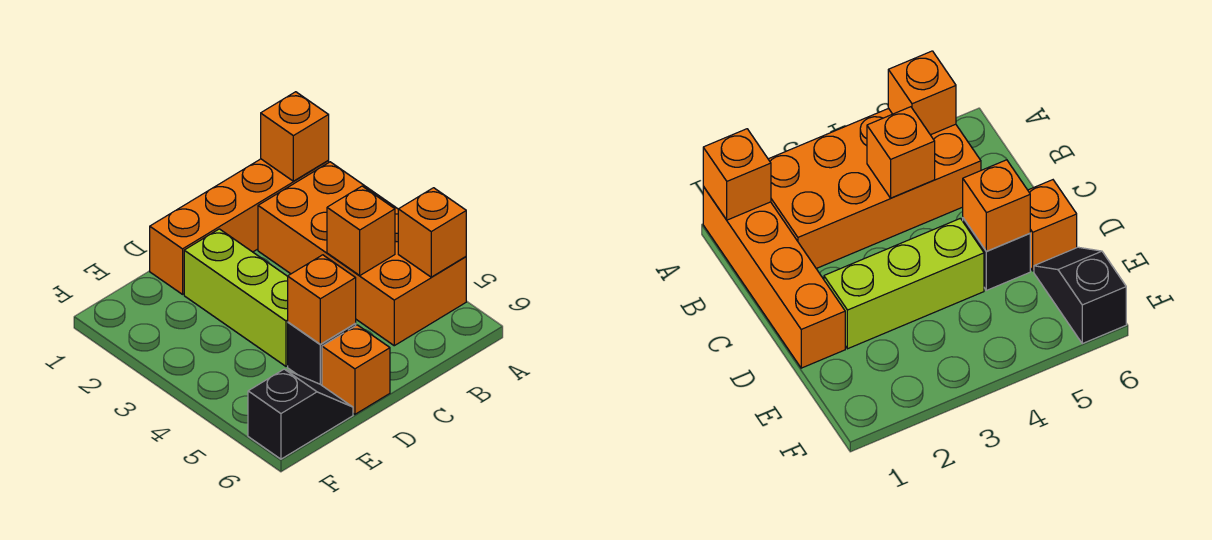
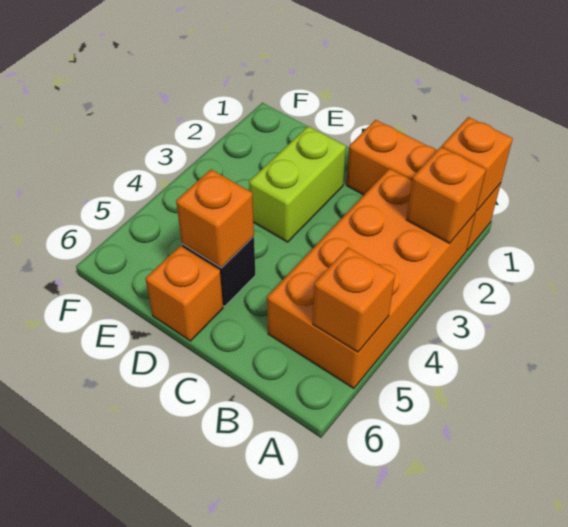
orange 1x4 brick [150,159,329,294] -> orange 1x3 brick [346,120,501,251]
orange 1x1 brick [327,186,395,276] -> orange 1x1 brick moved to [406,147,486,243]
lime 1x3 brick [184,229,288,366] -> lime 1x2 brick [249,126,346,242]
black 1x2 slope [248,369,353,459] -> none

